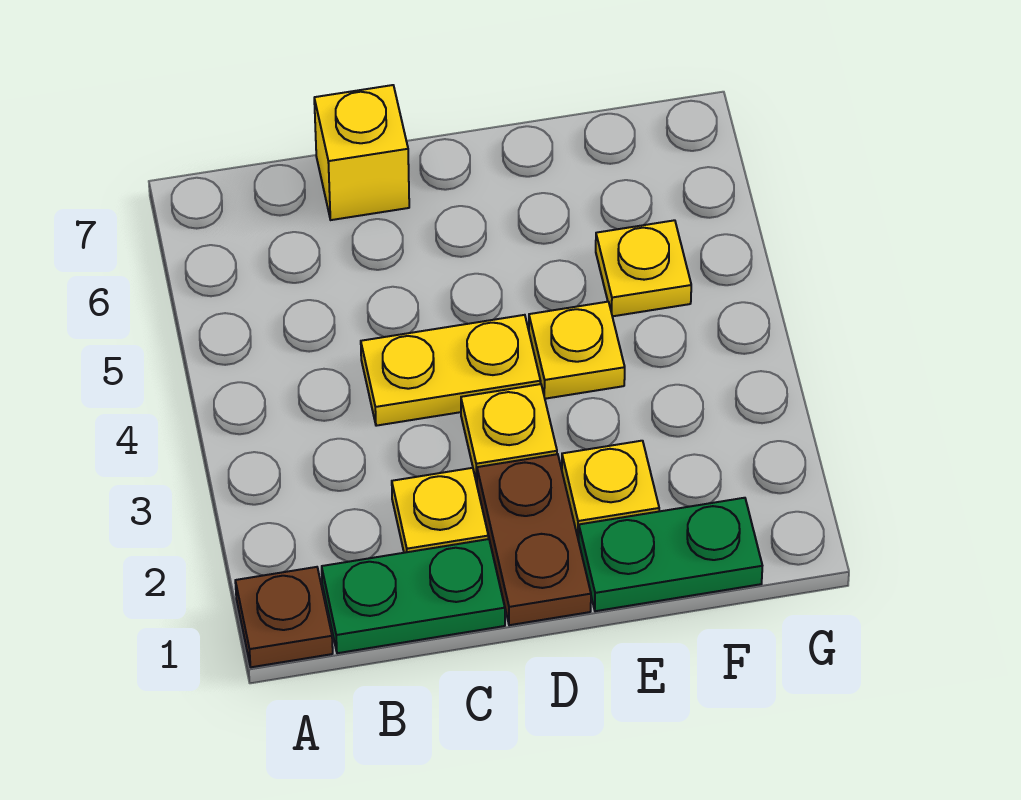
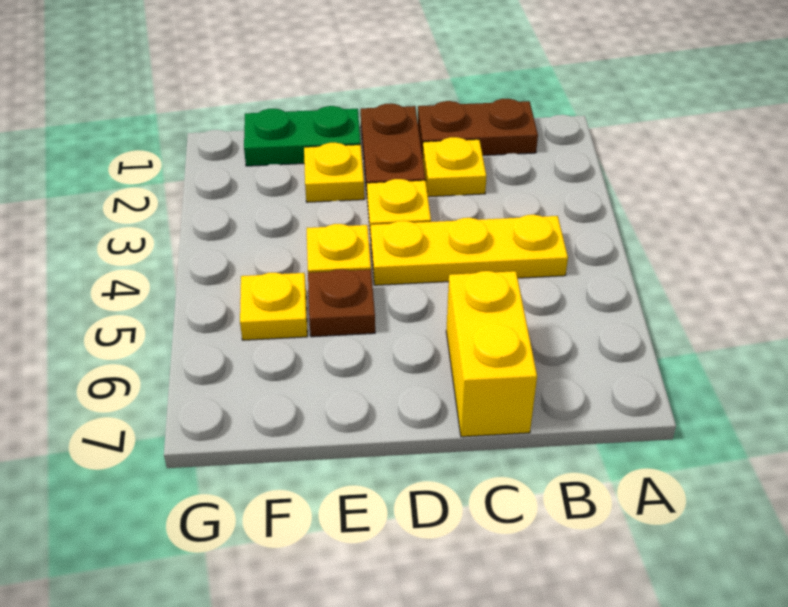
brown 1x1 plate [235,567,333,667] -> brown 1x1 plate moved to [308,269,375,337]
green 1x2 plate [322,539,505,653] -> brown 1x2 plate [418,99,538,157]
yellow 1x2 plate [361,315,540,426] -> yellow 1x3 plate [371,215,568,285]
yellow 1x1 brick [314,85,409,220] -> yellow 1x2 brick [446,271,537,437]

